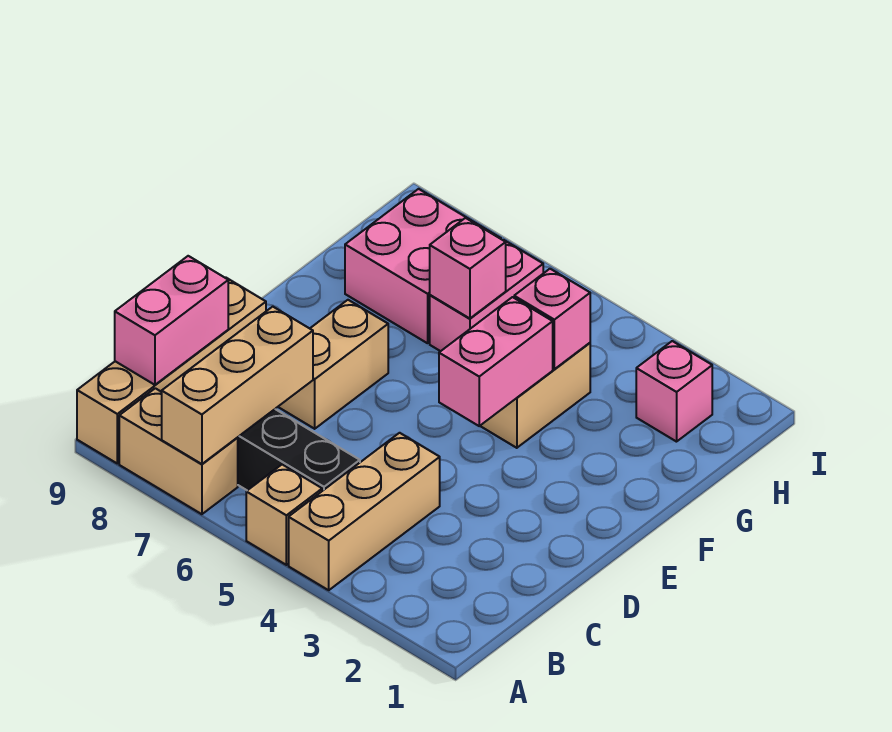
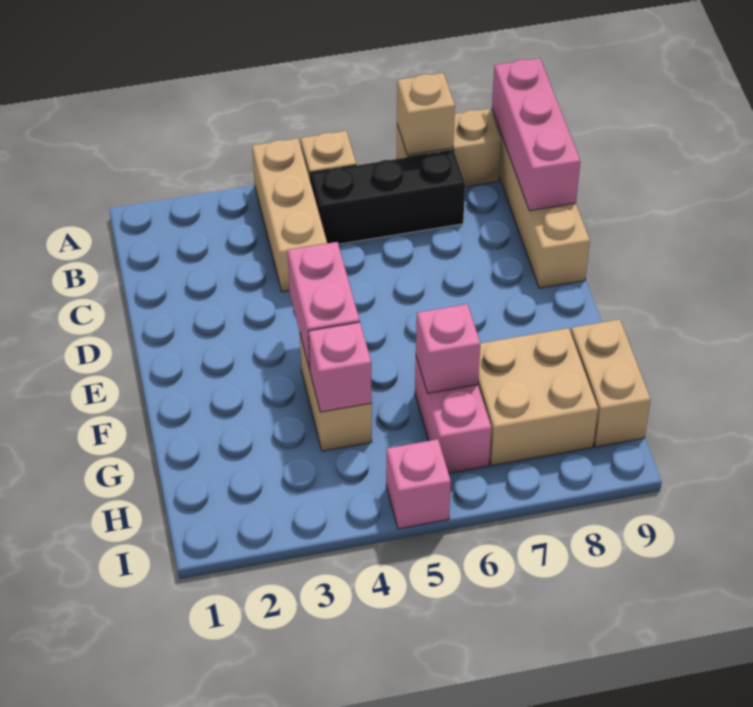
tan 1x3 brick [162,307,313,464] -> tan 1x1 brick [397,73,455,155]
pink 1x2 brick [115,256,228,385] -> pink 1x3 brick [492,58,580,211]
tan 1x2 brick [278,300,388,429] -> tan 1x2 brick moved to [571,319,651,447]
pink 2x2 brick [345,189,501,343] -> tan 2x2 brick [478,328,598,466]
pink 1x1 brick [636,341,712,442] -> pink 1x1 brick moved to [386,439,451,529]

